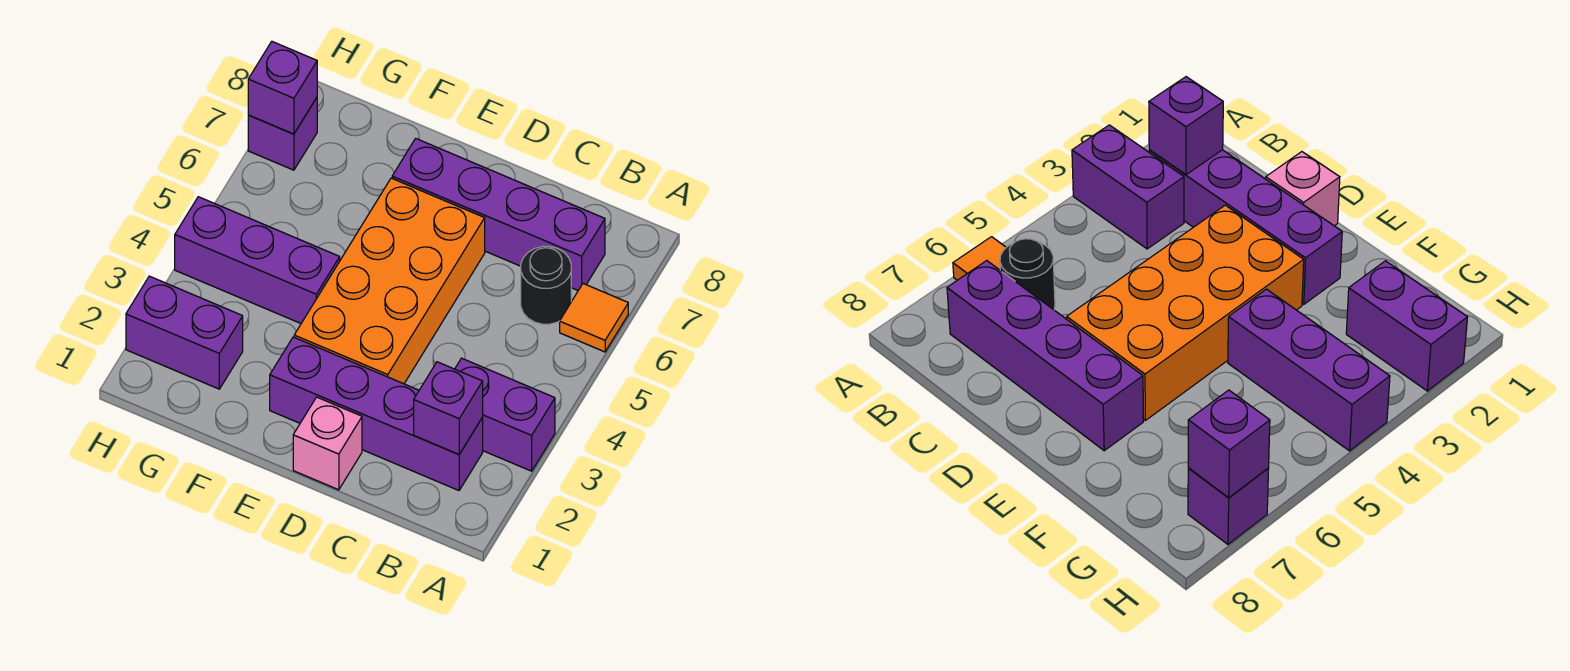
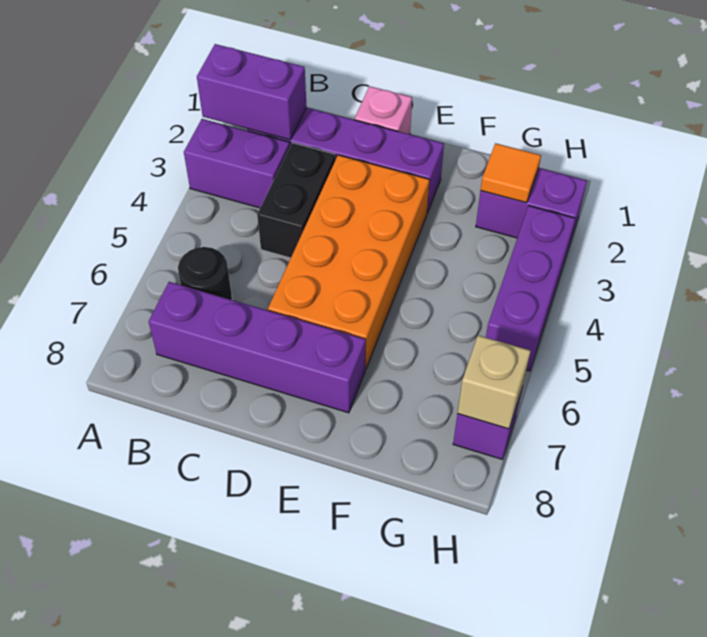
orange 1x1 tile [560,284,628,352] -> orange 1x1 tile moved to [481,143,541,203]
purple 1x1 brick [414,362,483,454] -> purple 1x2 brick [197,44,307,140]
none -> black 1x2 brick [257,143,336,258]
purple 1x3 brick [175,197,340,323] -> purple 1x3 brick turned to [486,206,575,371]
purple 1x1 brick [248,42,317,134] -> tan 1x1 brick [458,335,531,429]

